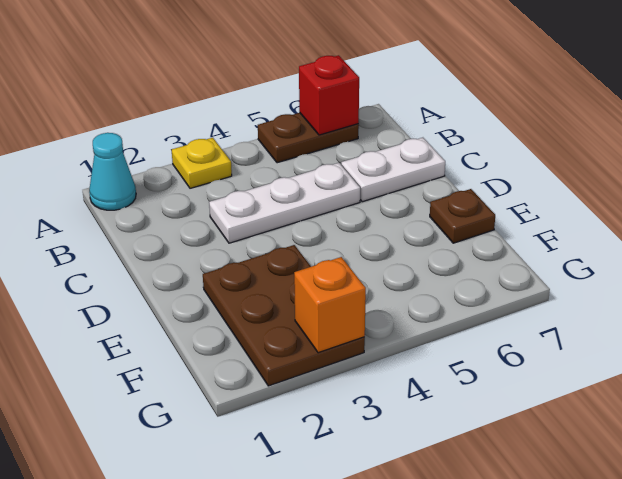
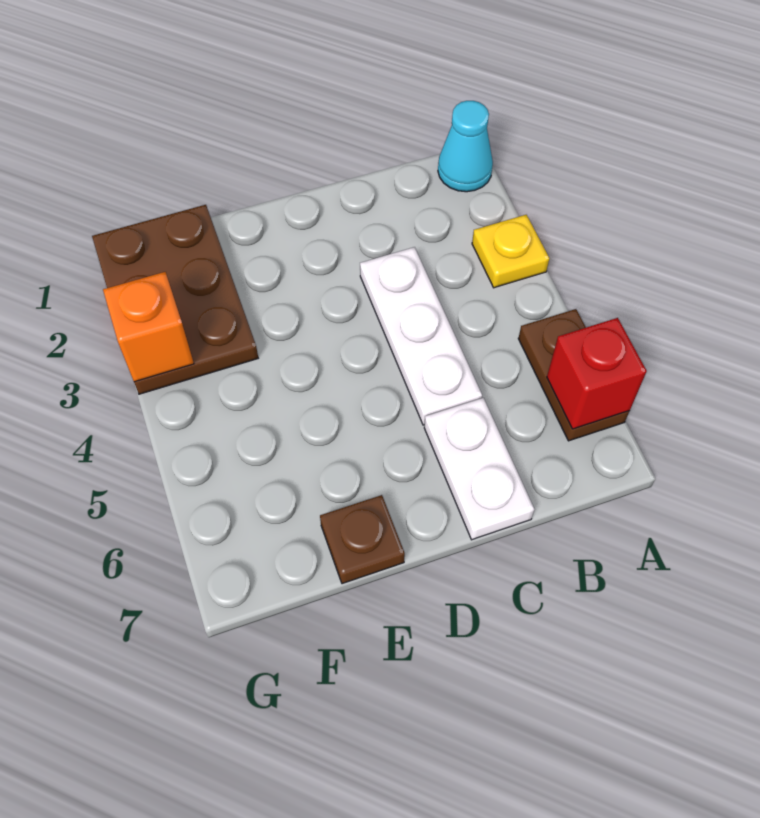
brown 2x3 plate [203,245,365,386] -> brown 2x3 plate turned to [92,205,258,394]

